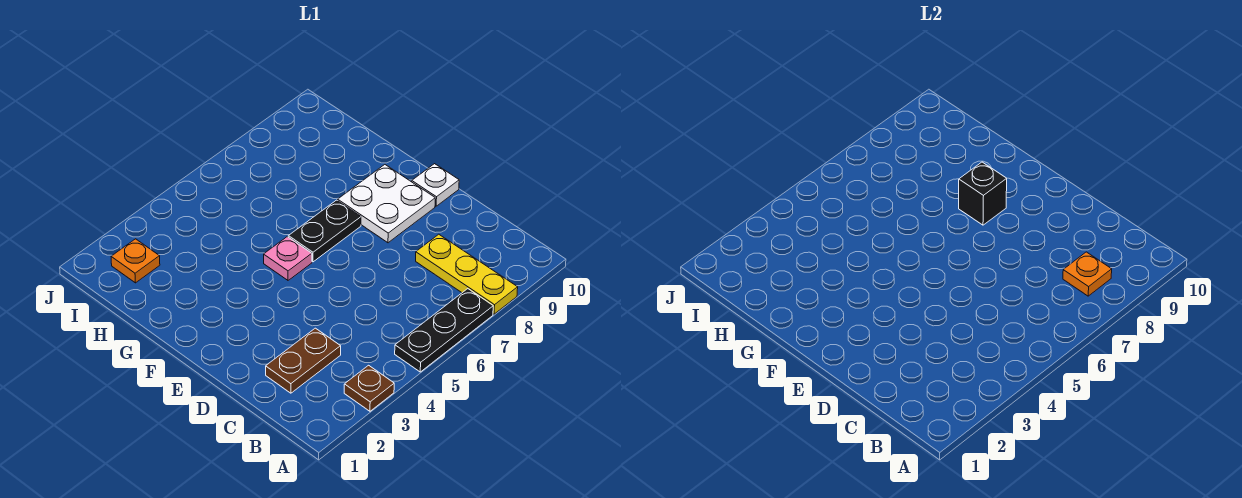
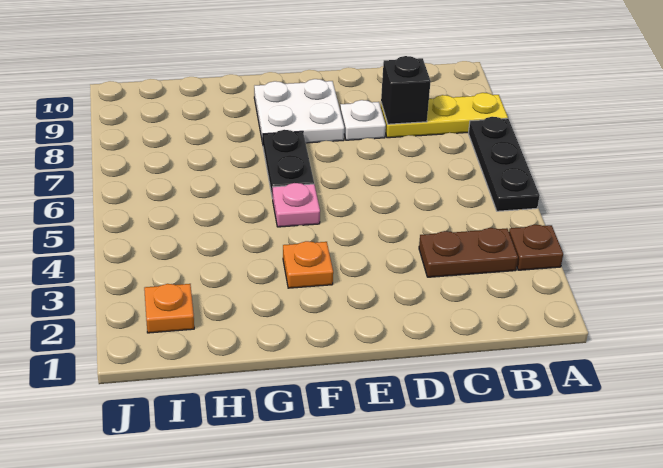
orange 1x1 plate [1063,252,1112,296] -> orange 1x1 plate moved to [283,241,333,288]
brown 1x2 plate [266,328,341,393] -> brown 1x2 plate turned to [419,228,518,277]
white 1x1 plate [412,164,459,206] -> white 1x1 plate moved to [340,100,386,140]
black 1x1 brick [959,162,1007,225] -> black 1x1 brick moved to [381,56,431,124]

